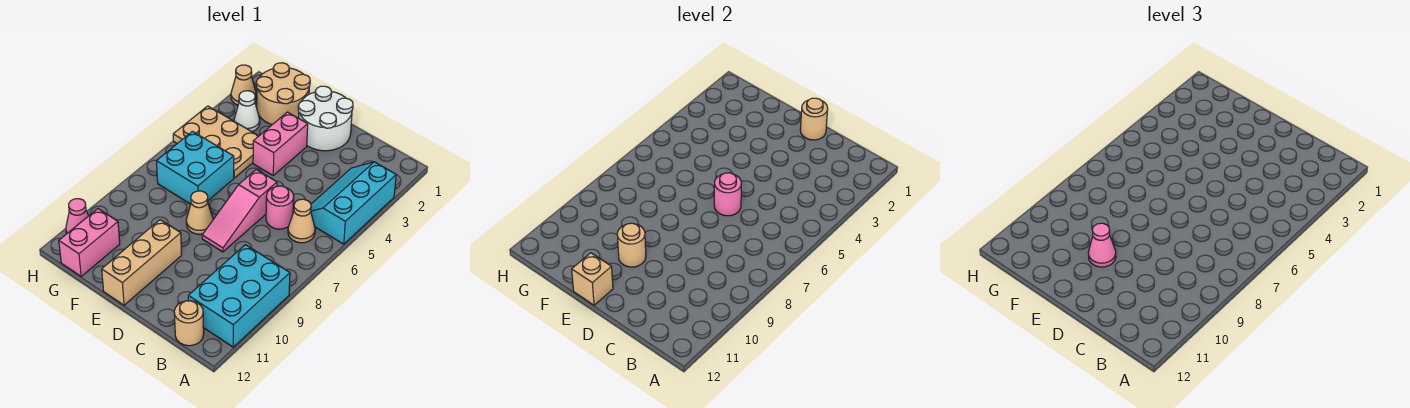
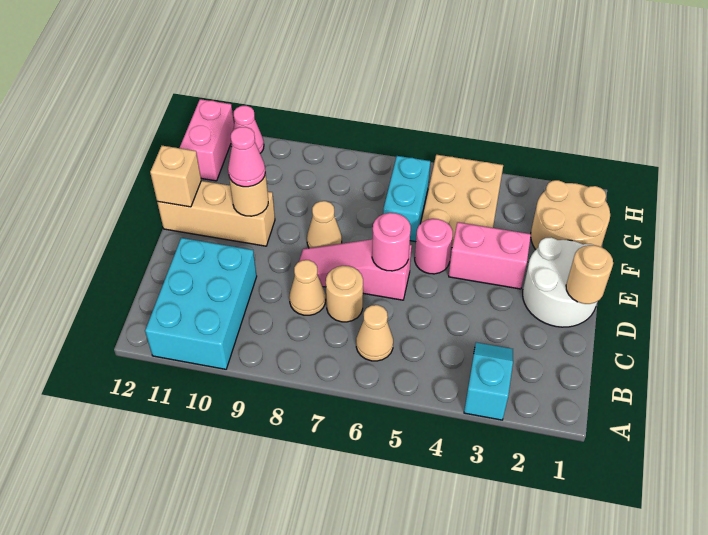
cyan 2x3 slope [311,162,396,244] -> cyan 1x2 slope [464,342,513,420]
cyan 2x3 brick [188,245,290,347] -> cyan 2x3 brick turned to [145,238,257,369]
tan 1x1 round brick [174,301,204,346] -> tan 1x1 round brick moved to [326,266,363,322]
pink 1x1 round brick [266,186,294,229] -> pink 1x1 round brick moved to [415,219,453,274]
cyan 2x2 brick [157,131,234,204] -> cyan 1x2 brick [383,156,430,242]
white 1x1 cone [234,91,260,132] -> none
pink 1x2 brick [59,209,120,276] -> pink 1x2 brick turned to [180,99,234,181]
tan 1x1 cone [231,65,256,105] -> tan 1x1 cone moved to [289,260,326,315]

